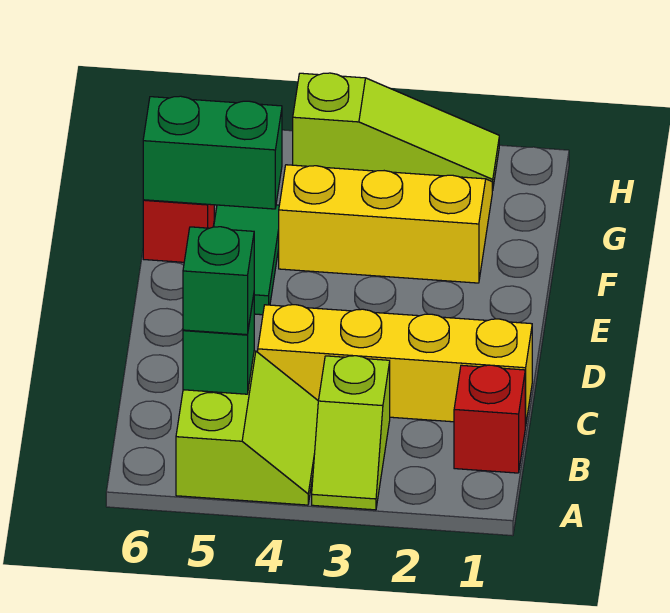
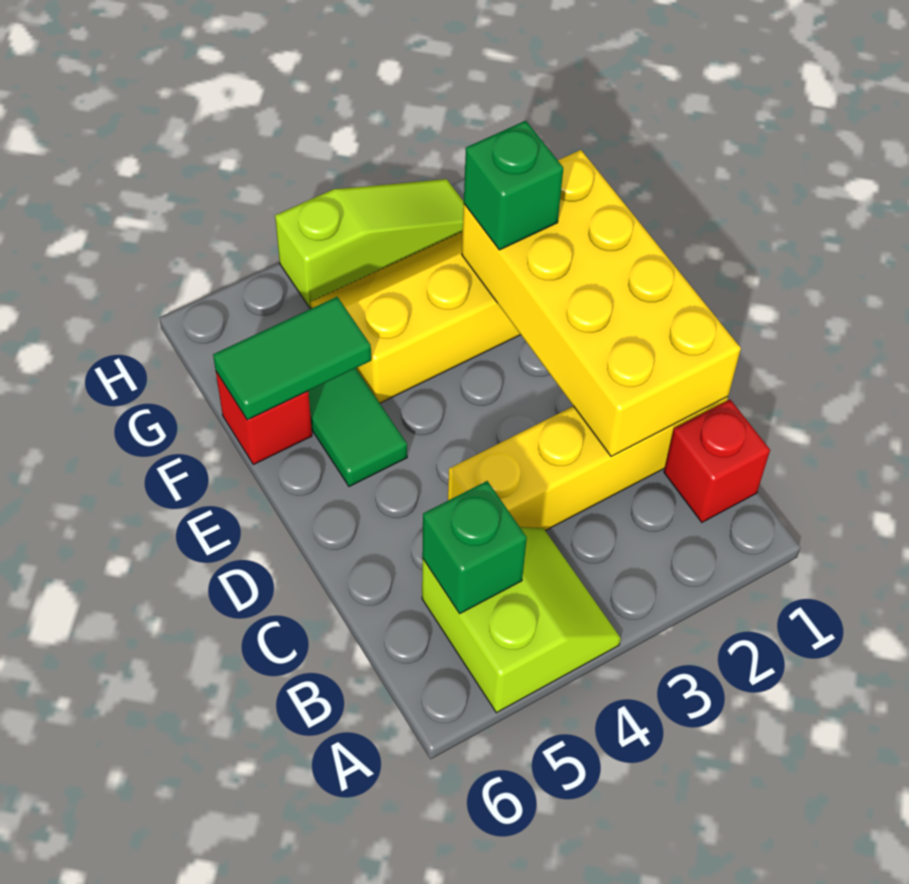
lime 1x2 slope [312,356,390,510] -> none
green 1x1 brick [183,227,254,335] -> green 1x1 brick moved to [464,121,563,250]
none -> yellow 2x4 brick [462,150,741,456]
green 1x2 brick [143,96,282,209] -> green 1x2 tile [213,297,371,420]

